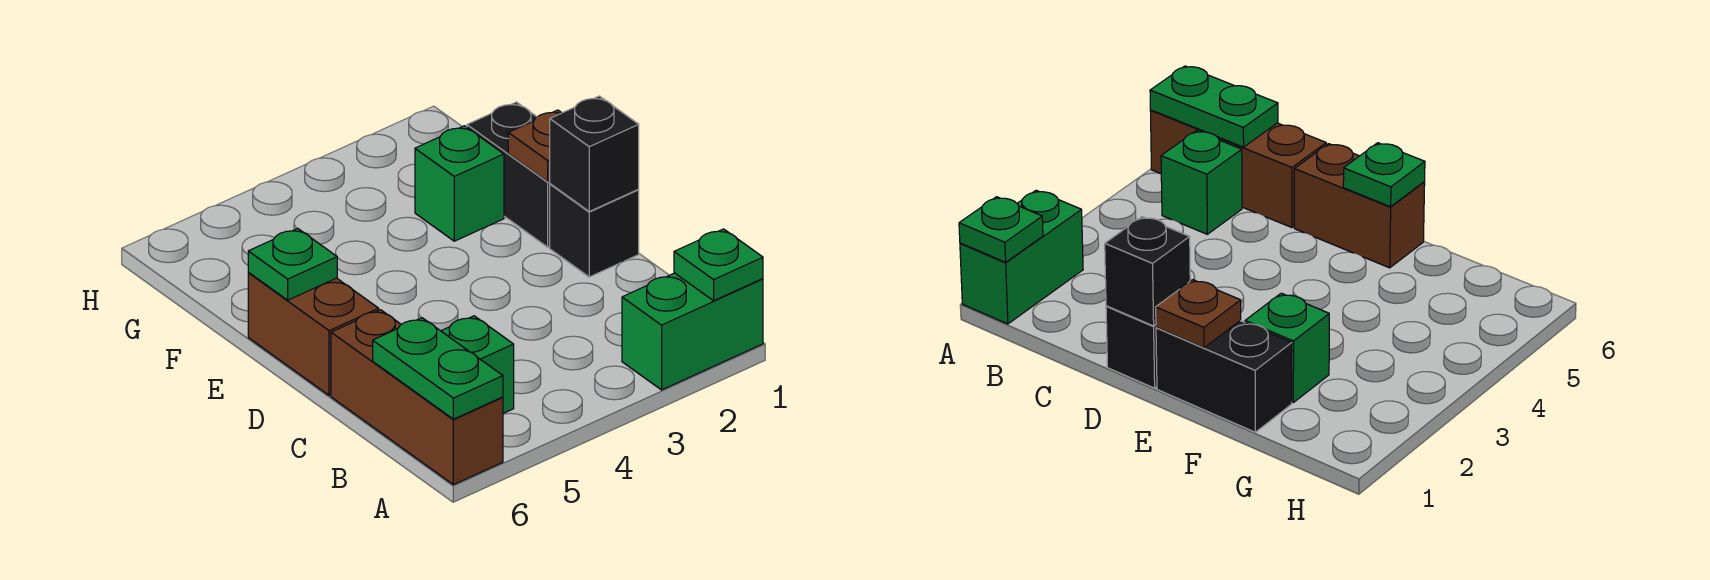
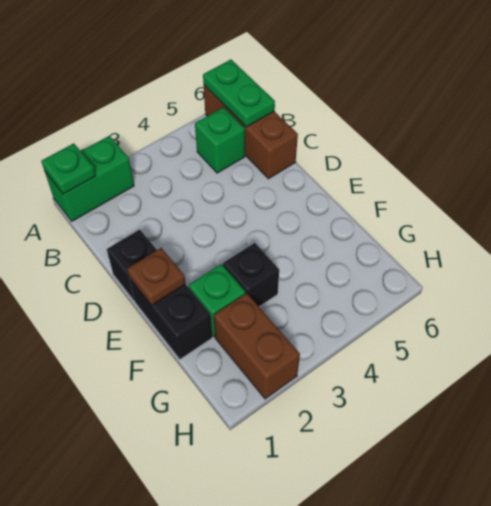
black 1x1 brick [550,96,639,211] -> black 1x1 brick moved to [223,243,279,307]
brown 1x2 brick [248,273,379,395] -> brown 1x2 brick moved to [214,293,300,399]
green 1x1 plate [248,228,337,300] -> none

